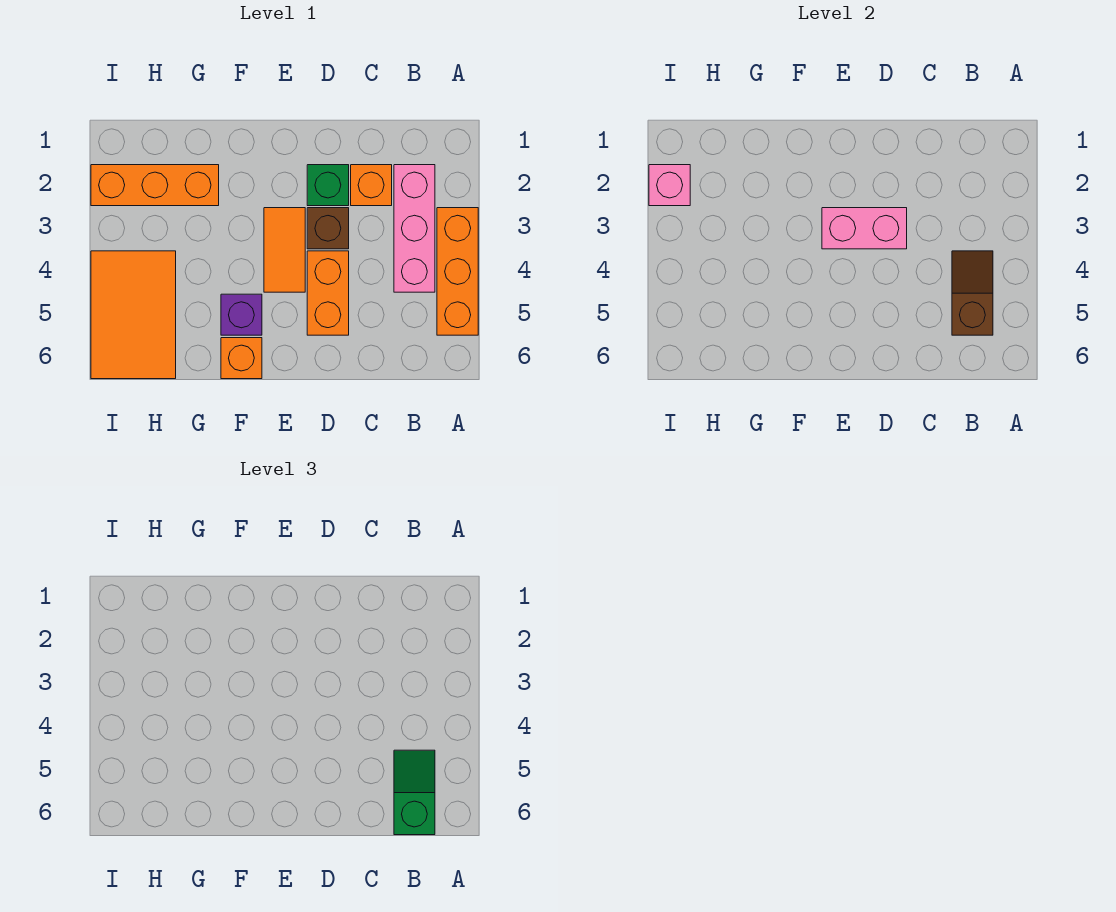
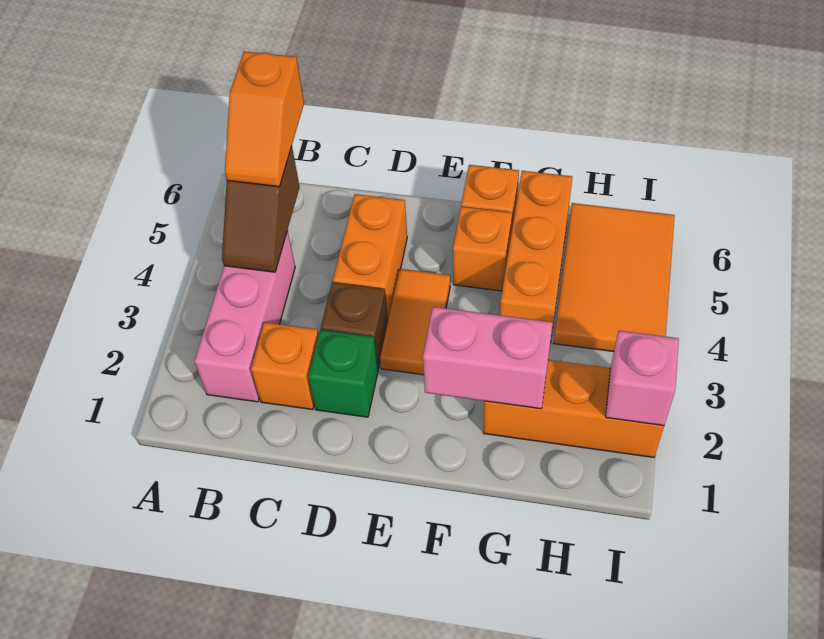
orange 1x3 brick [437,208,478,335] -> orange 1x3 brick moved to [500,171,572,343]
green 1x2 slope [394,750,435,835] -> orange 1x2 slope [225,51,304,187]
pink 1x2 brick [822,208,907,249] -> pink 1x2 brick moved to [423,307,553,409]
purple 1x1 brick [221,294,262,335] -> orange 1x1 brick [453,207,512,291]

